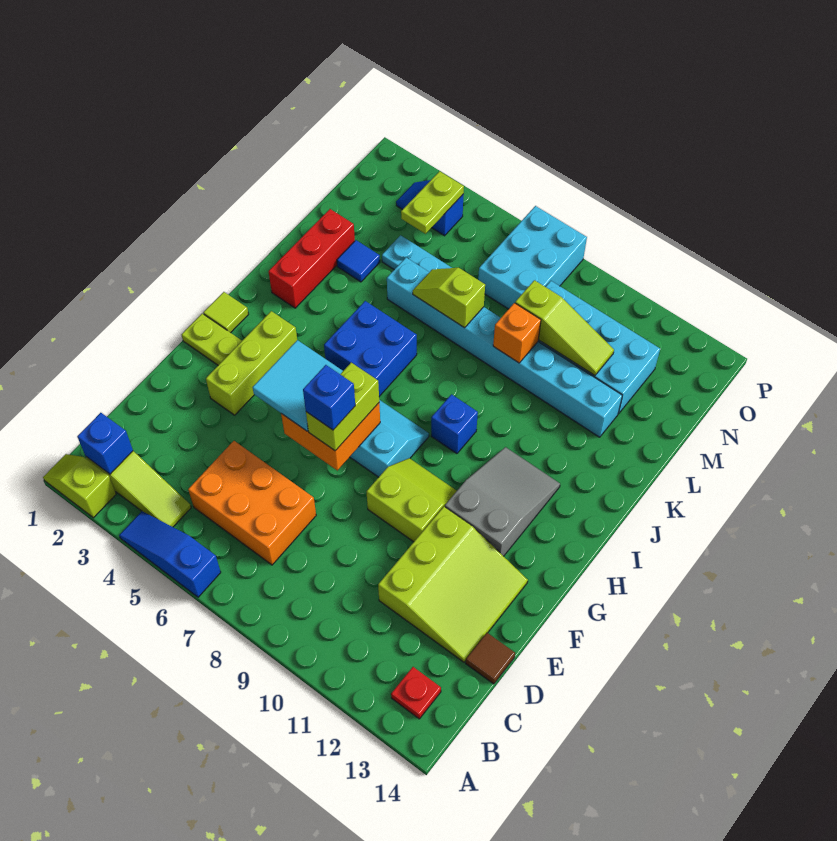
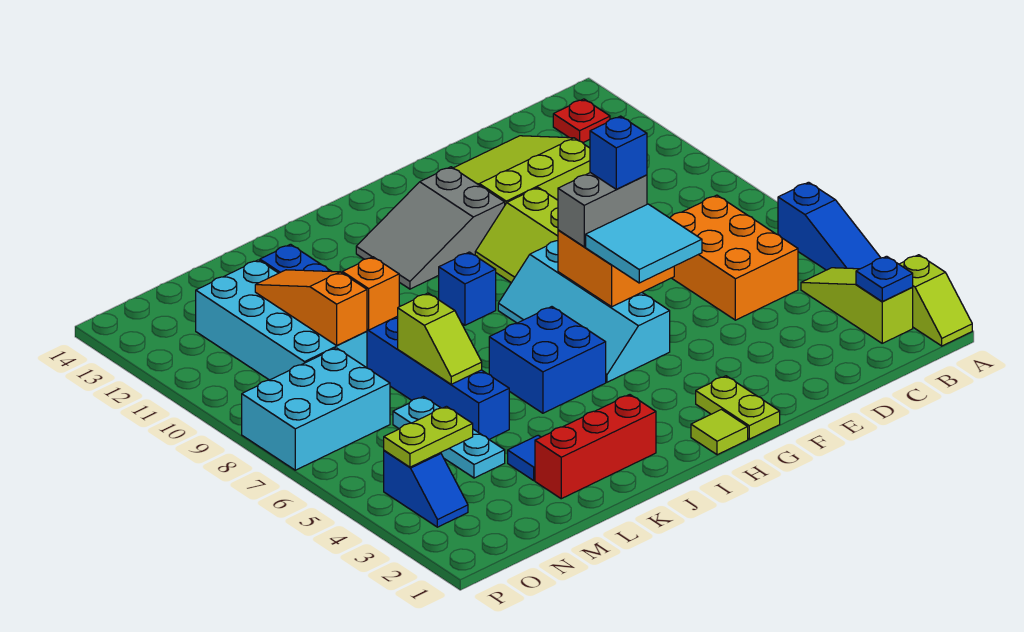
blue 1x1 brick [77,413,133,474] -> blue 1x1 plate [856,256,913,301]
brown 1x1 tile [466,633,515,684] -> none
lime 1x3 brick [206,311,297,415] -> none
lime 1x2 brick [306,363,379,451] -> grey 1x2 brick [558,173,647,247]
cyan 1x8 brick [387,258,622,437] -> blue 1x8 brick [260,244,509,439]
lime 1x3 slope [515,280,614,376] -> orange 1x3 slope [255,270,367,345]

